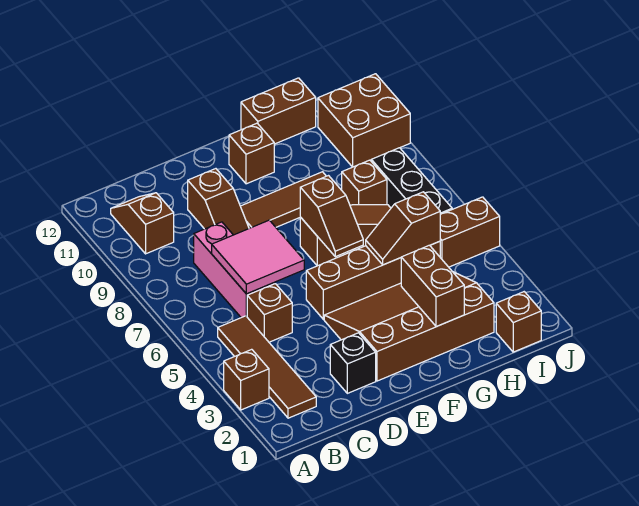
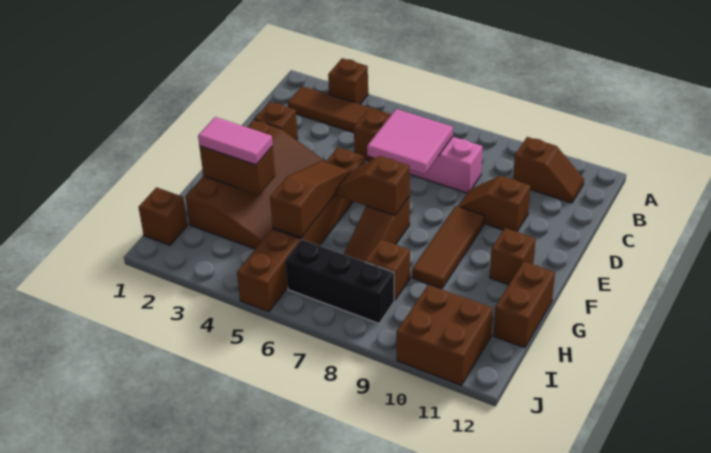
black 1x1 brick [330,333,376,393] -> brown 1x1 brick [255,102,298,140]
none -> pink 1x2 tile [198,117,273,165]
brown 1x2 slope [366,192,440,265] -> brown 1x3 slope [270,161,350,237]

